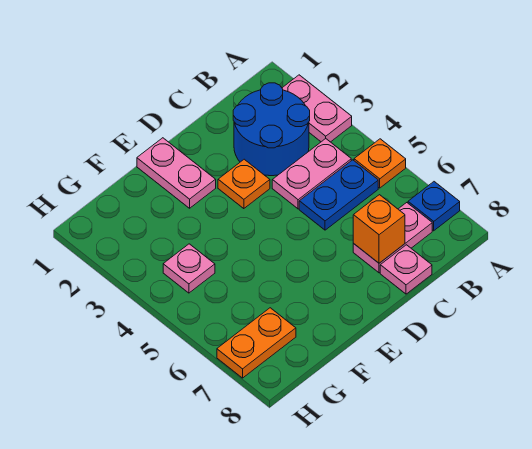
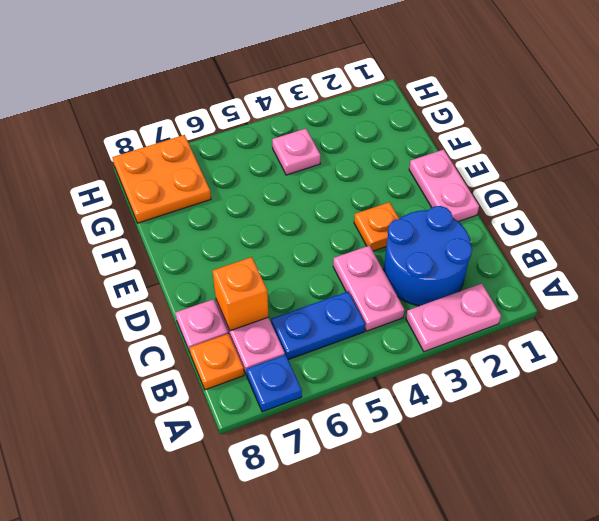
orange 1x1 plate [354,139,406,188] -> orange 1x1 plate moved to [190,334,244,390]
blue 1x2 plate [299,160,378,230] -> blue 1x2 plate turned to [271,291,365,360]
pink 1x2 plate [137,138,216,208] -> pink 1x2 plate turned to [409,150,479,222]
orange 1x2 plate [217,308,296,378] -> orange 2x2 plate [112,135,211,223]

